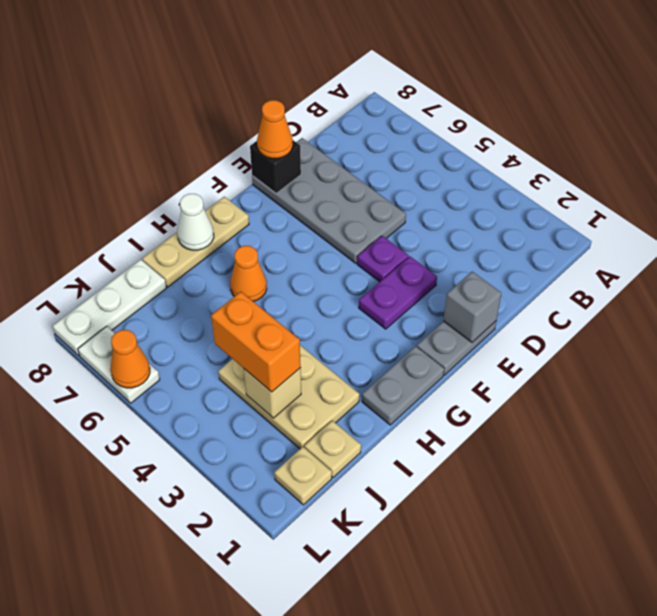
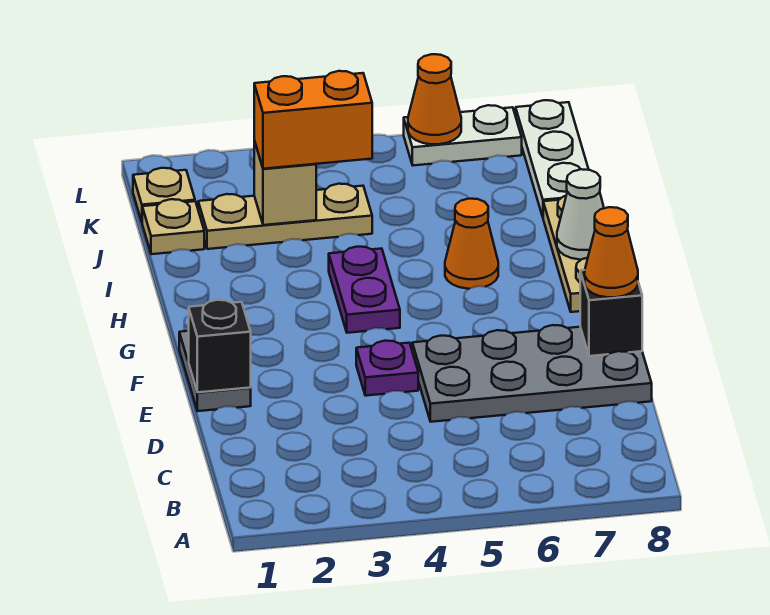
grey 1x1 brick [443,272,501,342] -> black 1x1 brick [189,300,251,392]
purple 1x2 plate [359,257,437,329] -> purple 1x2 plate moved to [329,247,400,333]
grey 1x2 plate [362,346,444,425] -> none
tan 2x3 plate [218,345,359,449] -> tan 1x3 plate [198,184,372,249]

